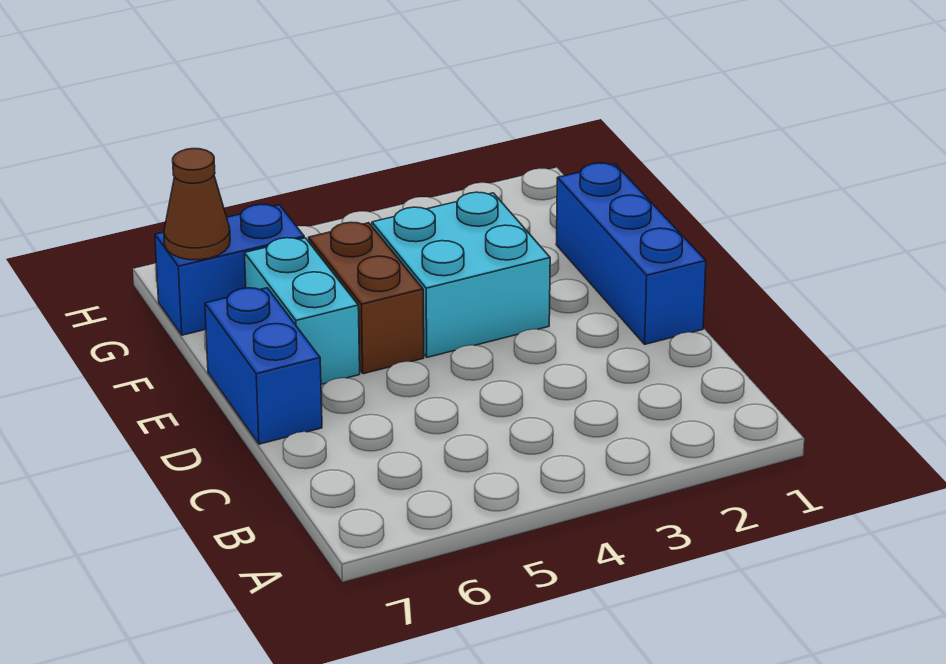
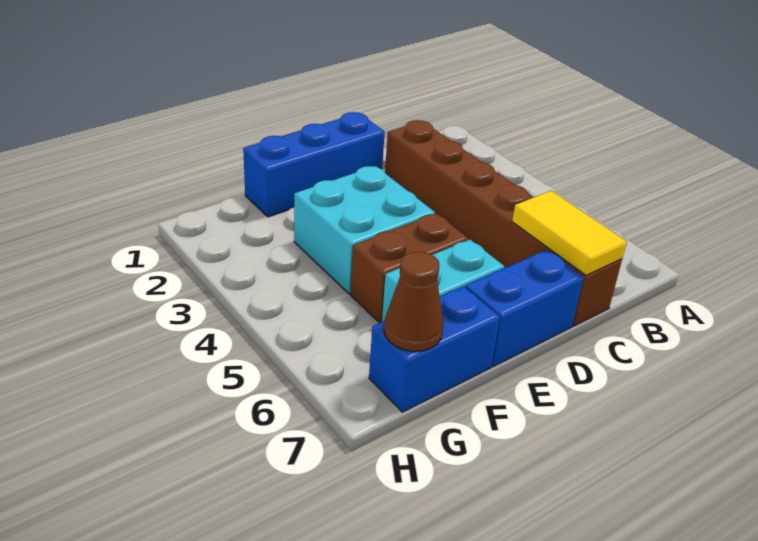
none -> brown 1x6 brick [385,120,622,326]
none -> yellow 1x2 tile [512,191,627,275]
blue 1x2 brick [155,204,304,335] -> blue 1x2 brick turned to [369,286,500,412]

